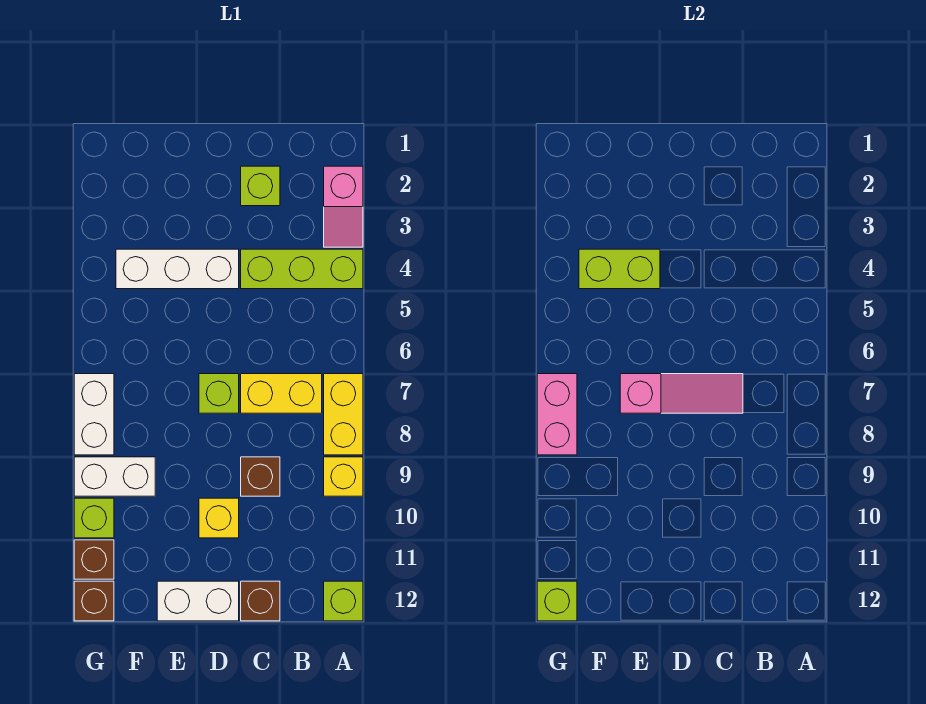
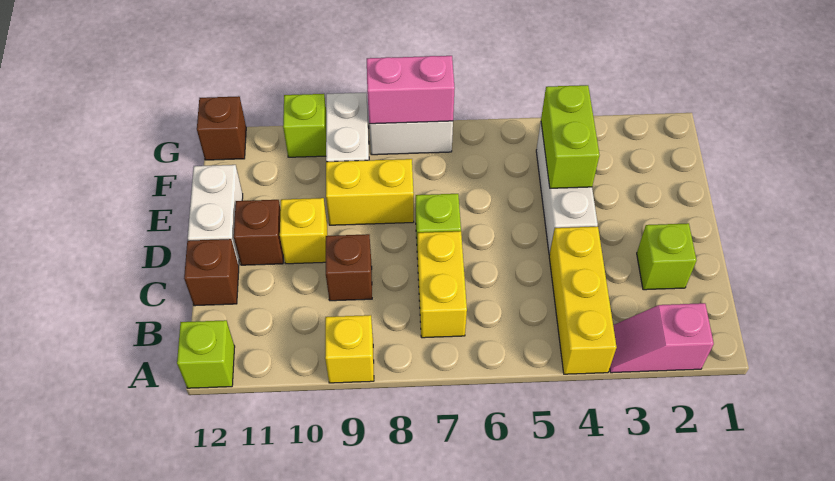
lime 1x3 brick [241,249,363,289] -> yellow 1x3 brick [549,227,617,374]
yellow 1x2 brick [324,374,363,455] -> yellow 1x2 brick moved to [326,159,414,225]
pink 1x3 slope [620,374,743,413] -> none
brown 1x1 brick [74,540,114,579] -> brown 1x1 brick moved to [234,200,283,265]
lime 1x1 brick [537,581,577,621] -> none

